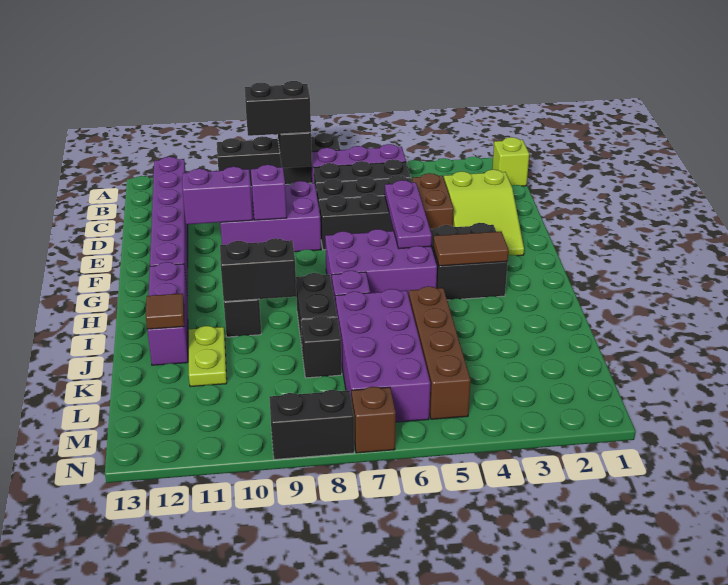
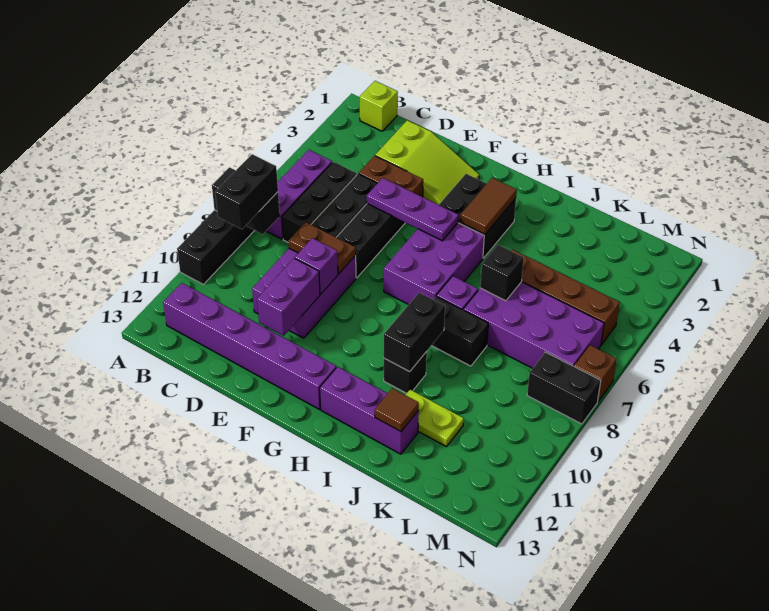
none -> brown 1x2 plate [288,222,356,274]
black 1x1 brick [301,316,342,378] -> black 1x1 brick moved to [480,245,524,301]
black 1x2 brick [269,390,354,459] -> black 1x2 brick turned to [527,352,601,424]

